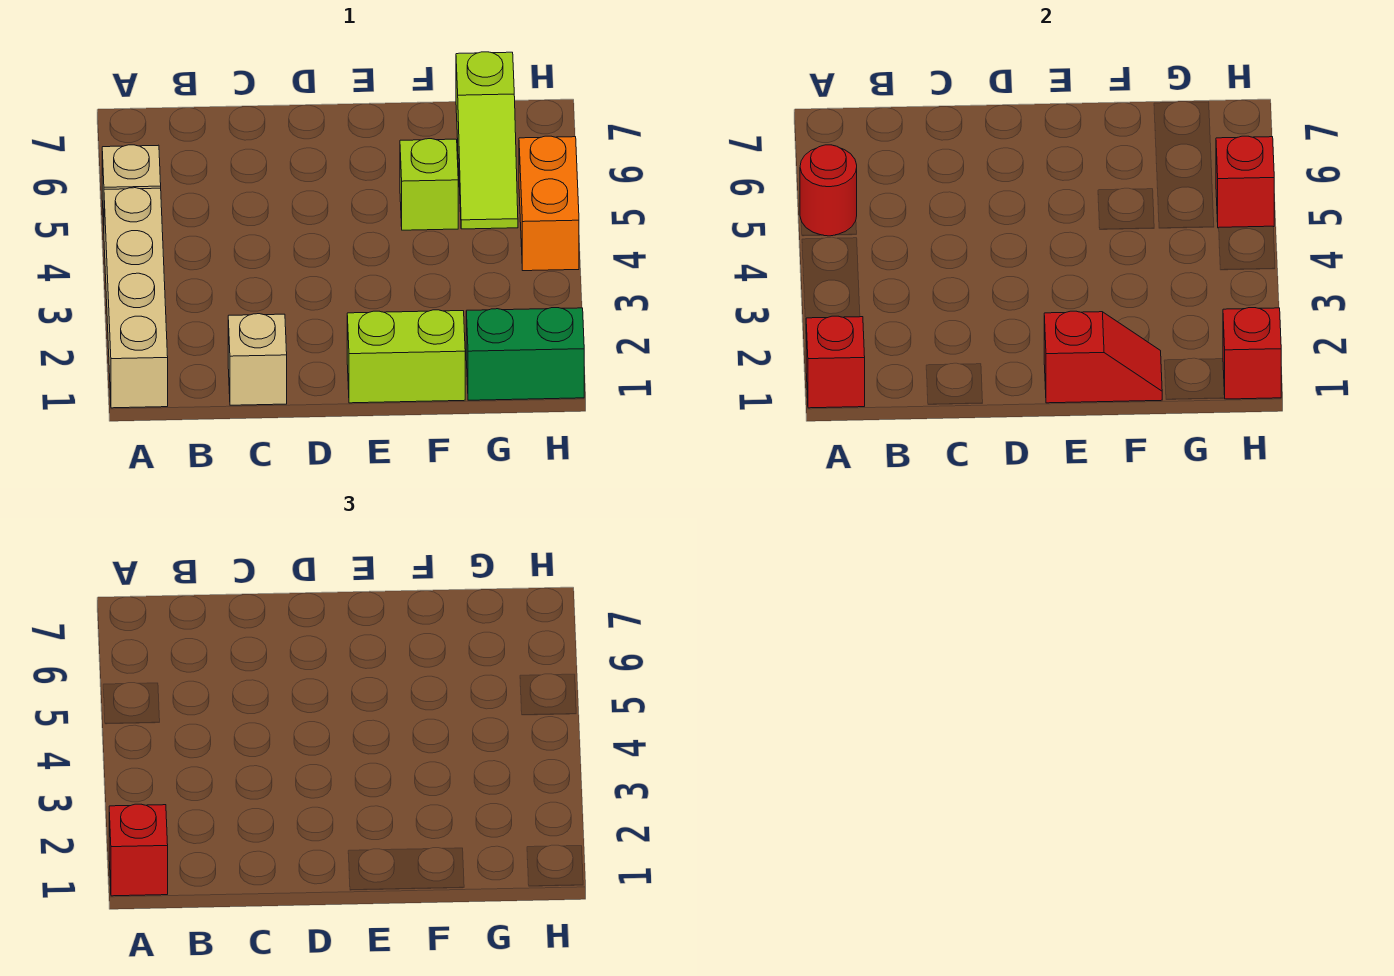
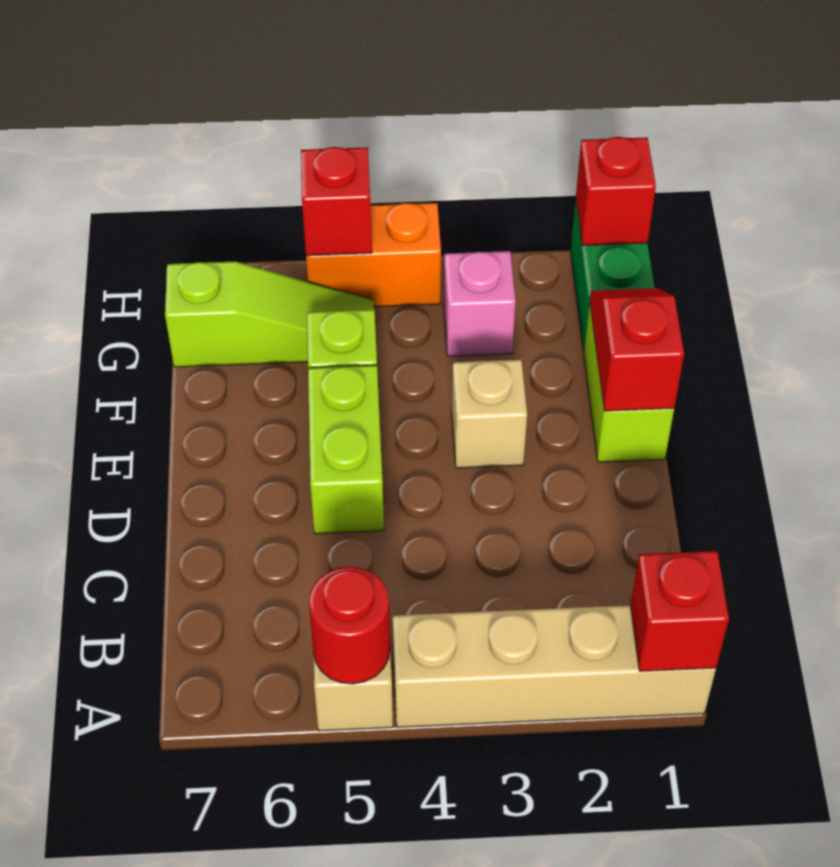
red 1x1 brick [109,804,168,896] -> none
tan 1x1 brick [228,314,287,405] -> tan 1x1 brick moved to [452,360,527,468]
none -> lime 1x2 brick [308,365,384,534]
none -> pink 1x1 brick [444,251,516,356]

